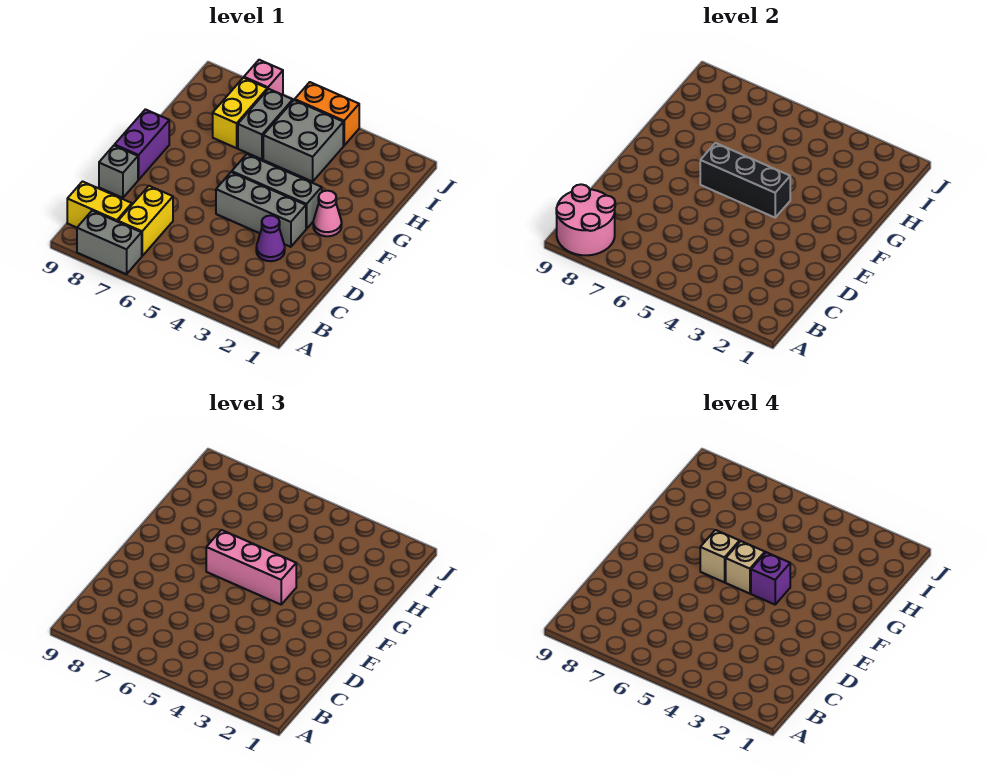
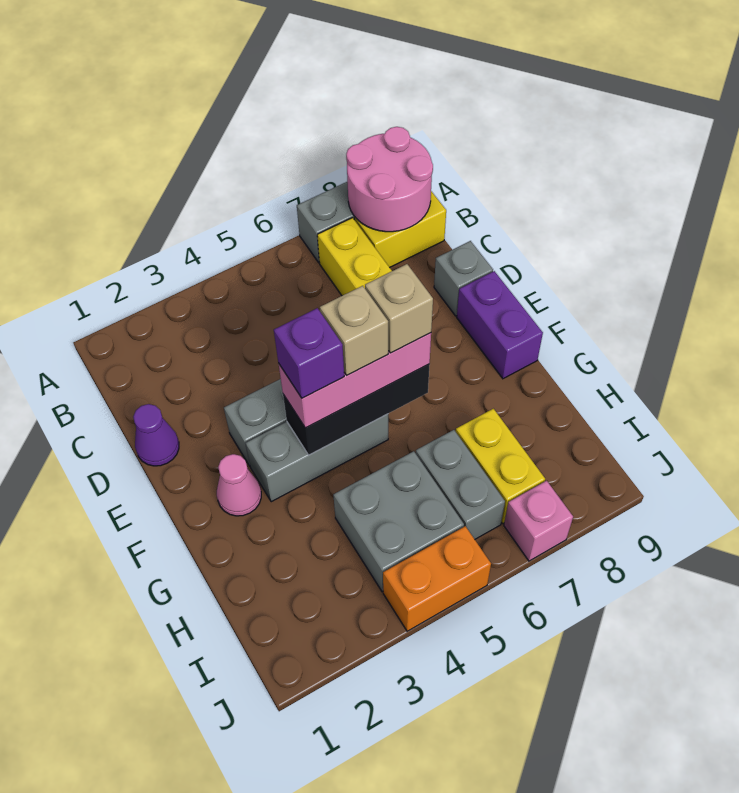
purple 1x1 cone [256,215,285,261] -> purple 1x1 cone moved to [133,404,179,466]

